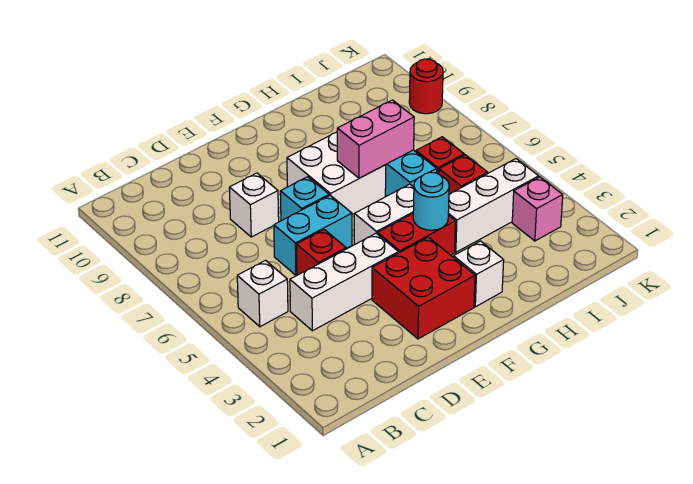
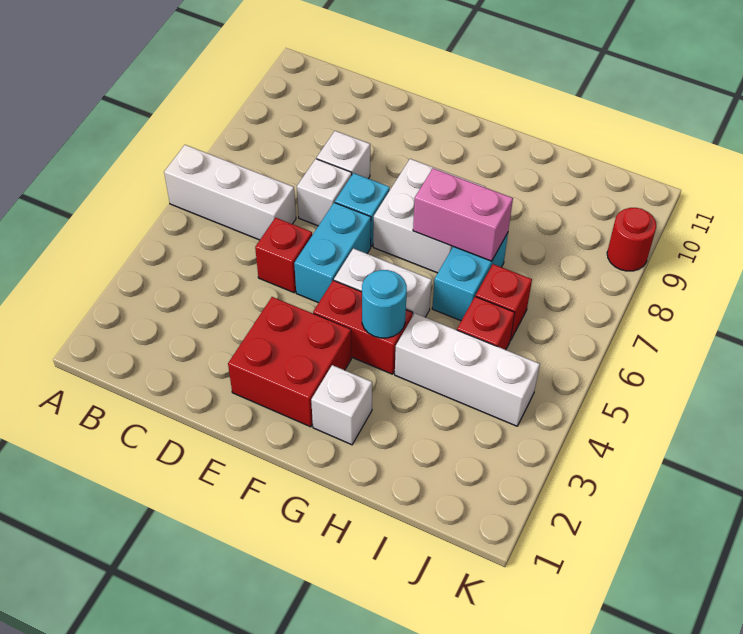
white 1x1 brick [237,260,288,327] -> white 1x1 brick moved to [297,159,352,226]
white 1x3 brick [290,233,399,331] -> white 1x3 brick moved to [164,145,296,240]
cyan 1x2 brick [274,195,352,275] -> cyan 1x2 brick turned to [294,203,371,303]
pink 1x1 brick [512,177,563,241] -> none

